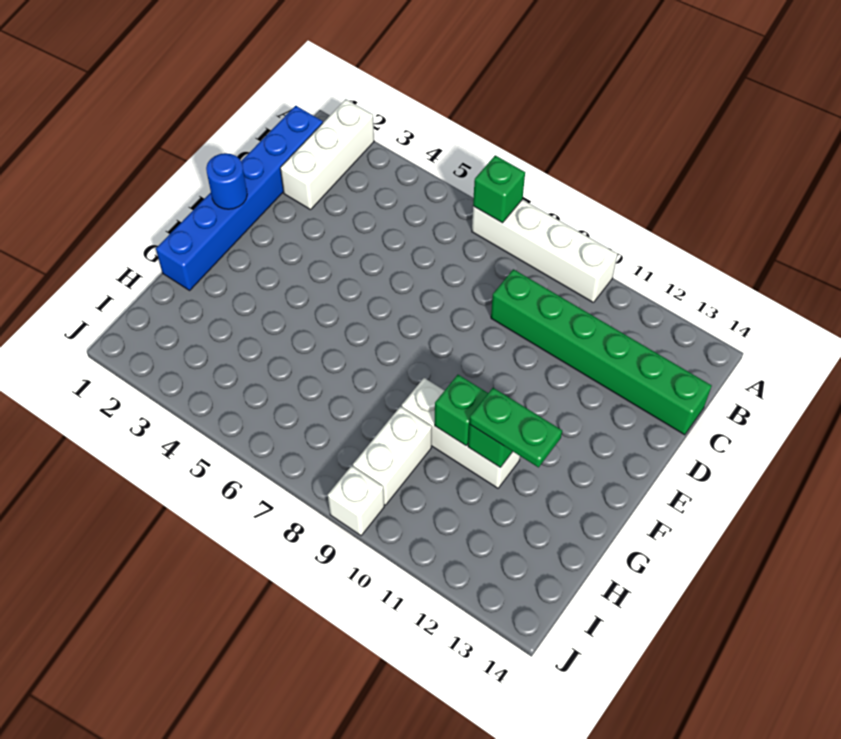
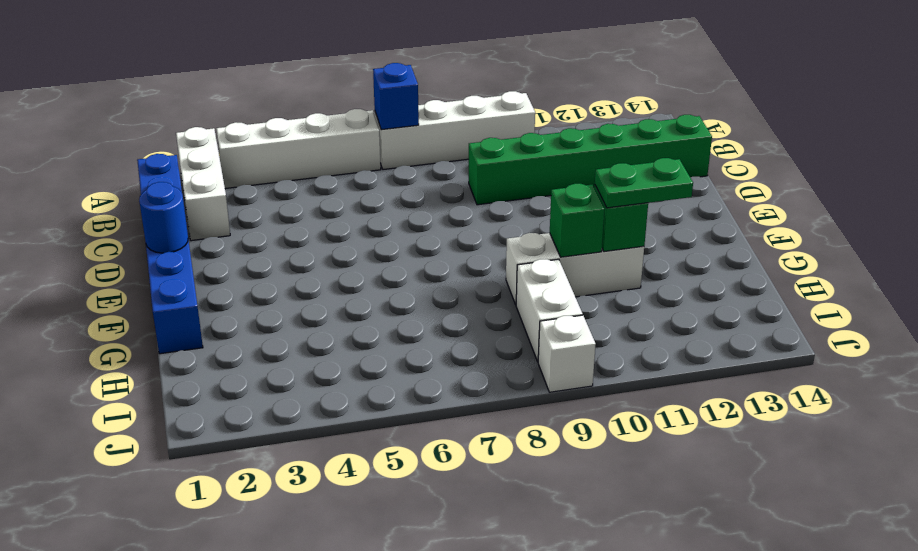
none -> white 1x4 brick [216,109,381,189]
green 1x1 brick [473,155,525,223] -> blue 1x1 brick [373,63,419,130]

